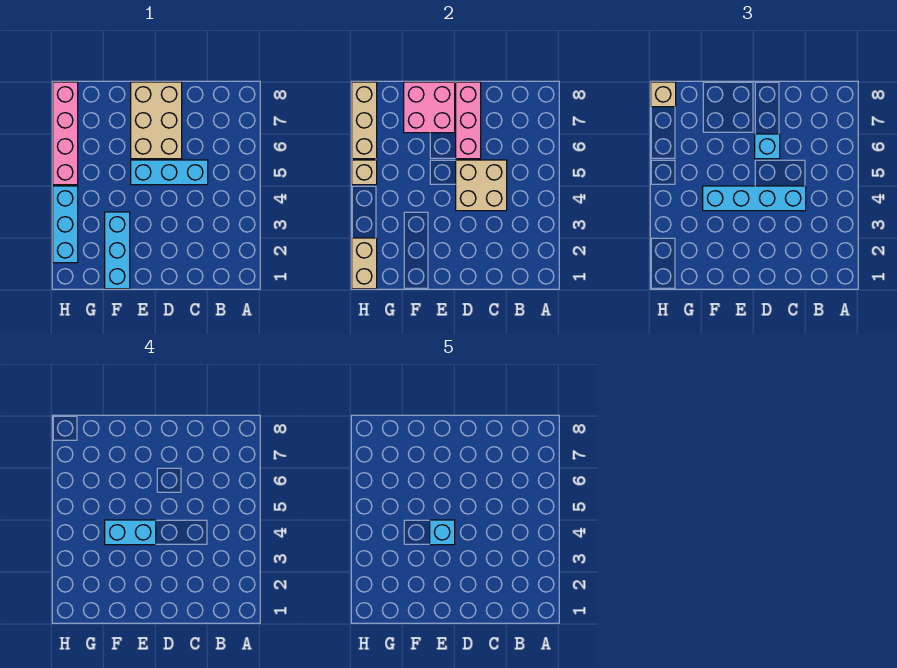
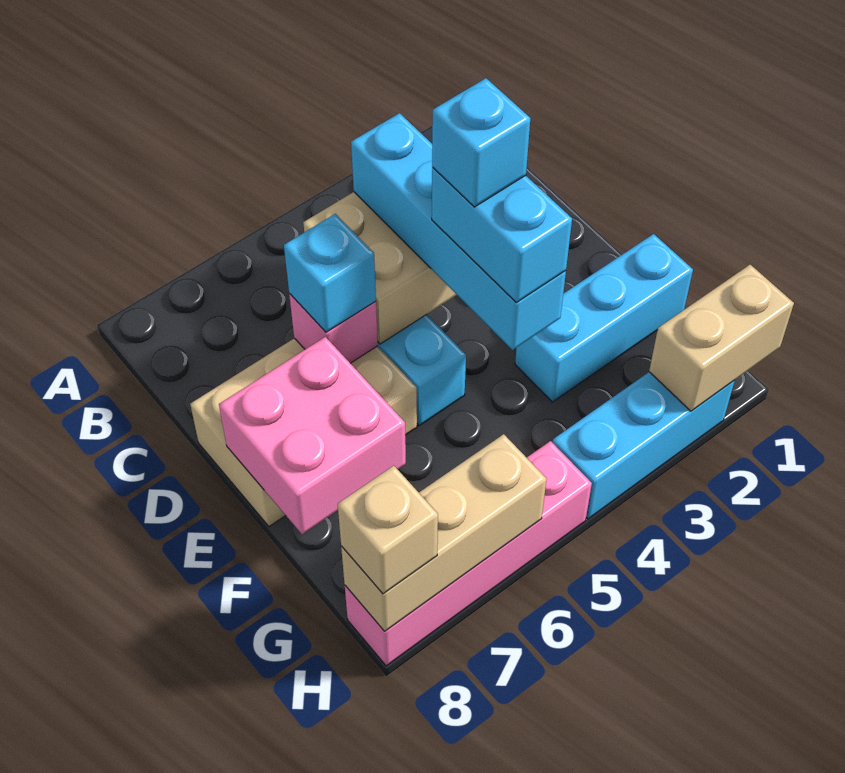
pink 1x3 brick [456,82,481,159] -> pink 1x1 brick [289,294,378,363]
tan 1x1 brick [352,160,377,185] -> none

